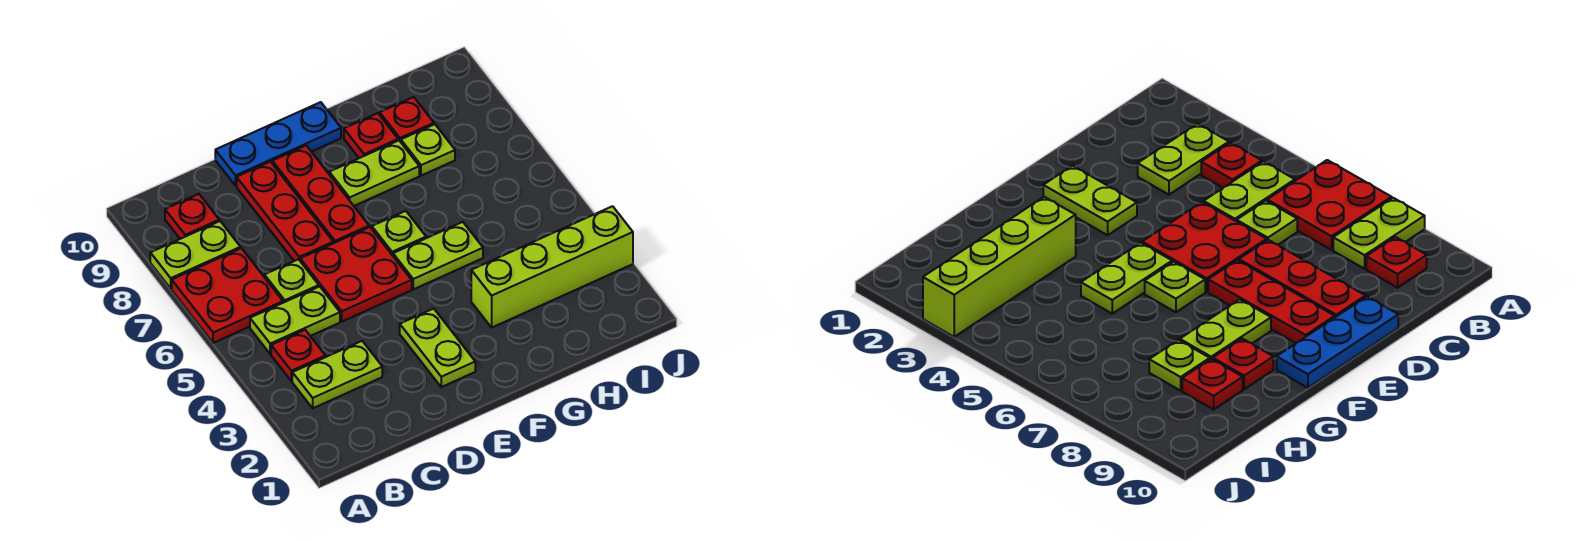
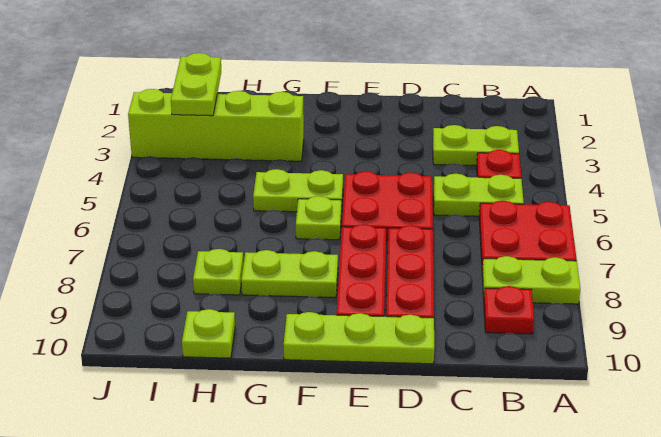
lime 1x1 plate [264,259,319,303] -> lime 1x1 plate moved to [182,309,235,358]
blue 1x3 plate [215,102,341,186] -> lime 1x3 plate [284,312,434,364]
lime 1x2 plate [400,309,475,387] -> lime 1x2 plate moved to [171,53,221,116]
red 1x1 plate [344,113,398,158] -> none
red 1x1 plate [380,97,434,142] -> none

